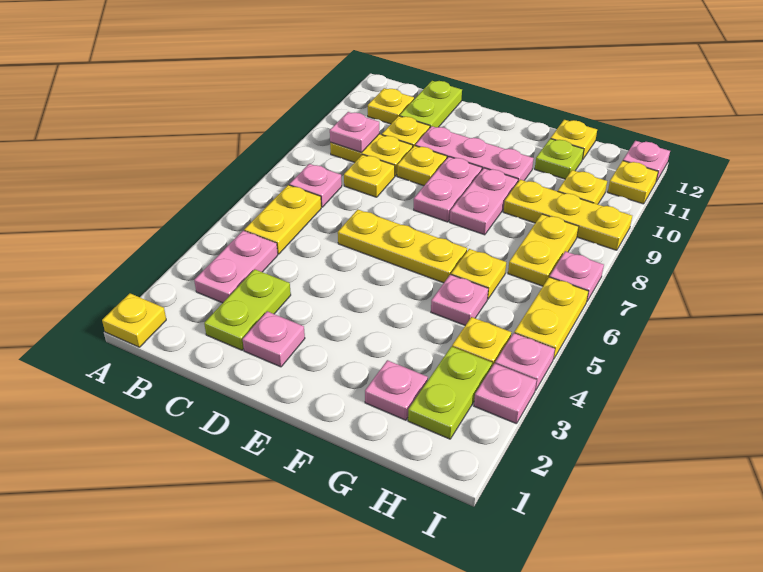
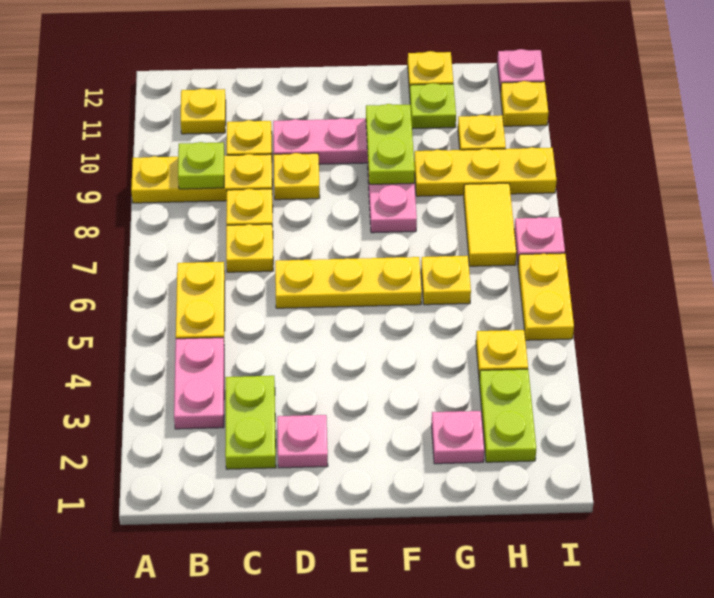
yellow 1x1 plate [102,293,166,347] -> yellow 1x1 plate moved to [226,224,273,272]
pink 1x1 plate [289,164,342,207] -> none
yellow 1x2 plate [330,134,413,176] -> yellow 1x3 plate [131,154,272,203]
pink 1x1 plate [330,112,379,152] -> lime 1x1 plate [178,142,224,189]
lime 1x2 plate [400,81,462,127] -> lime 1x2 plate moved to [366,104,415,184]
pink 1x2 plate [414,157,482,222] -> none
pink 1x1 plate [431,275,488,325] -> none
yellow 1x2 plate [508,214,579,286] -> yellow 1x2 tile [464,183,517,266]
pink 1x1 plate [474,363,537,424] -> none
pink 1x1 plate [495,333,555,390] -> none

